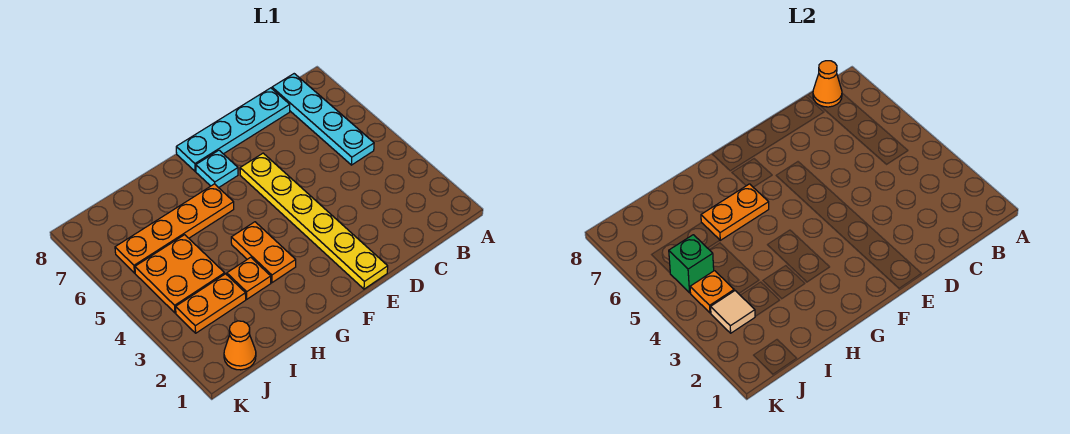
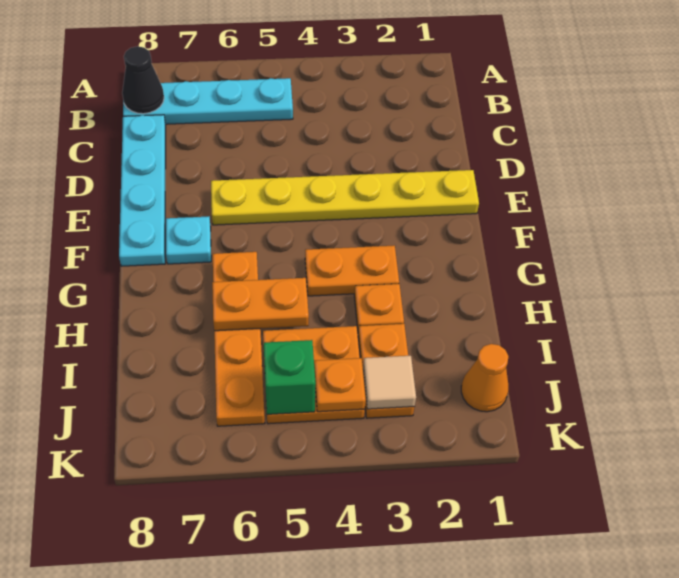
orange 1x1 cone [813,61,842,107] -> black 1x1 cone [122,46,164,114]
orange 1x2 plate [701,184,769,240] -> orange 1x2 plate turned to [212,278,309,331]

